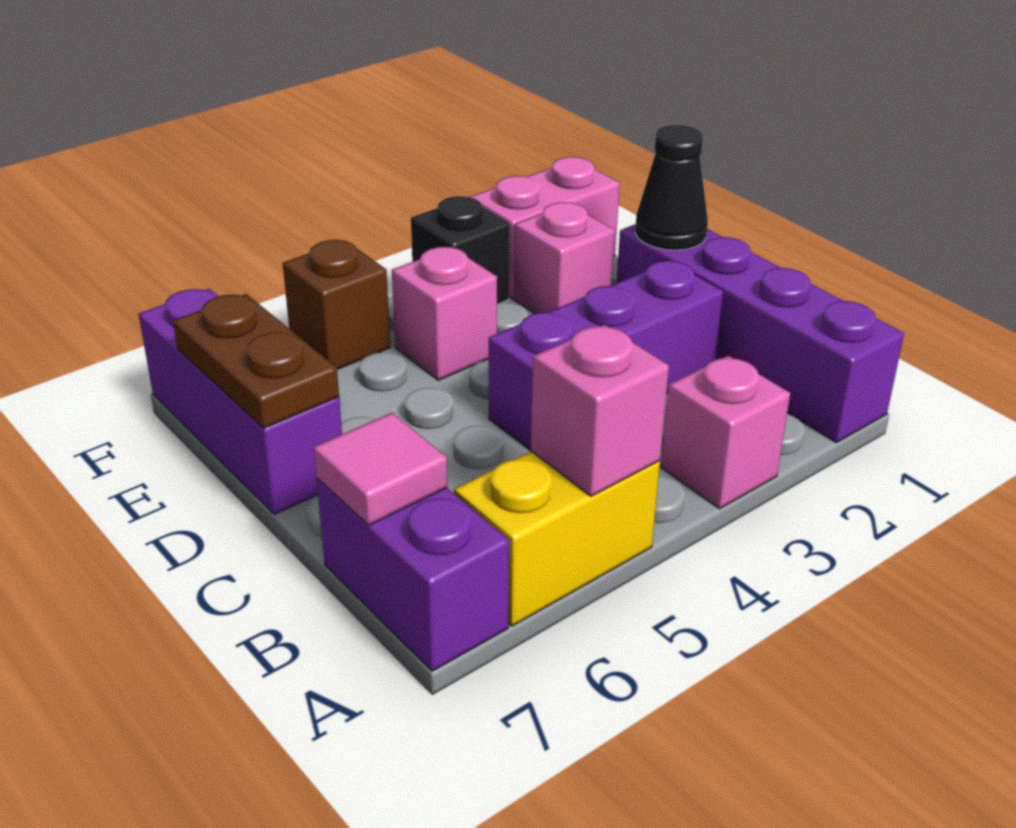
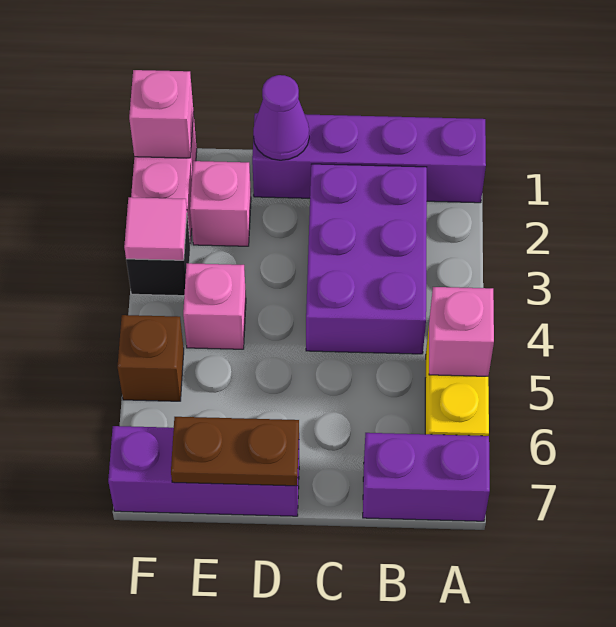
pink 1x1 brick [661,356,790,509] -> pink 1x1 brick moved to [129,70,194,158]
pink 1x1 tile [313,413,447,525] -> pink 1x1 tile moved to [124,197,187,260]
purple 1x3 brick [489,261,723,451] -> purple 2x3 brick [306,164,427,354]
black 1x1 cone [635,125,708,250] -> purple 1x1 cone [253,75,309,160]

